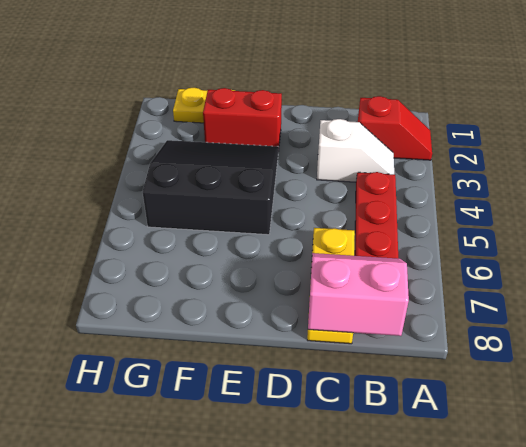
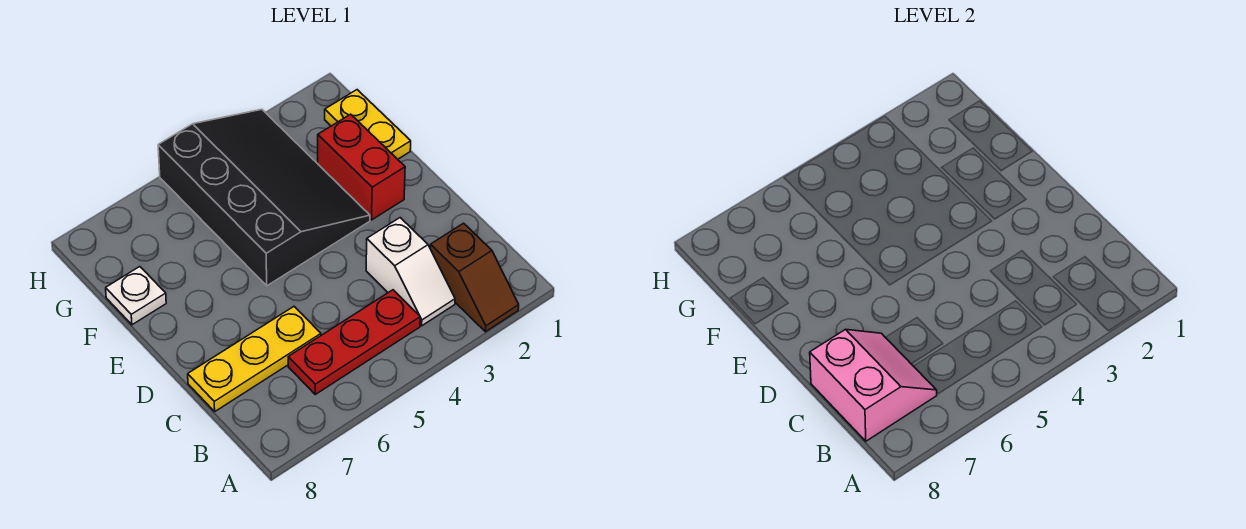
red 1x2 slope [358,96,432,160] -> brown 1x2 slope [430,223,519,332]
black 3x3 slope [143,140,279,235] -> black 3x4 slope [158,109,370,286]
none -> white 1x1 plate [106,267,166,325]

